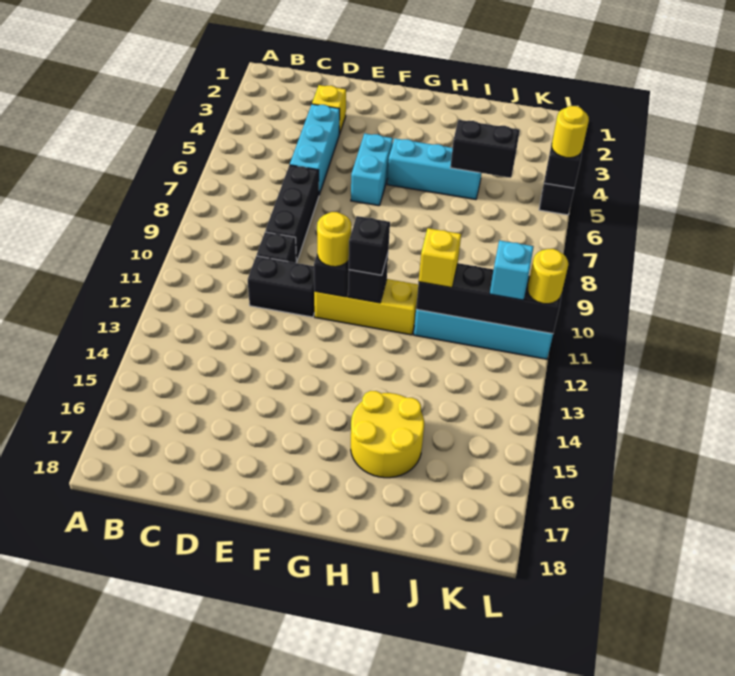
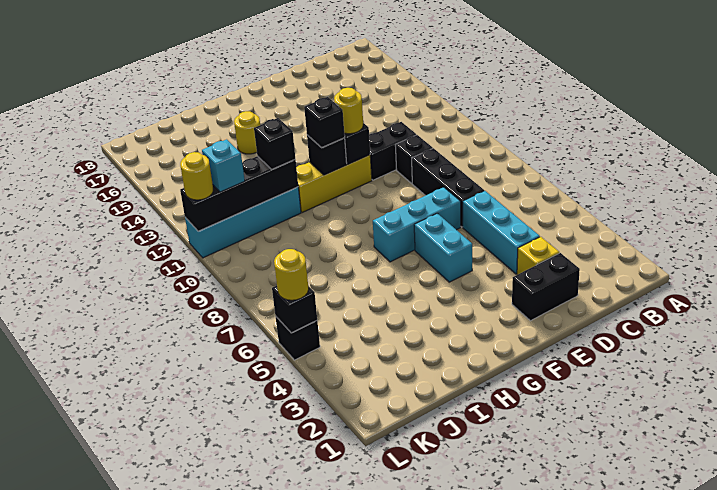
cyan 1x3 brick [387,138,482,200] -> cyan 1x3 brick moved to [373,187,461,262]
yellow 2x2 round brick [351,391,424,478] -> yellow 1x1 round brick [234,111,260,154]
black 1x2 brick [450,120,520,178] -> black 1x2 brick moved to [512,253,580,321]
yellow 1x1 brick [419,228,461,288] -> black 1x1 brick [254,118,295,169]

